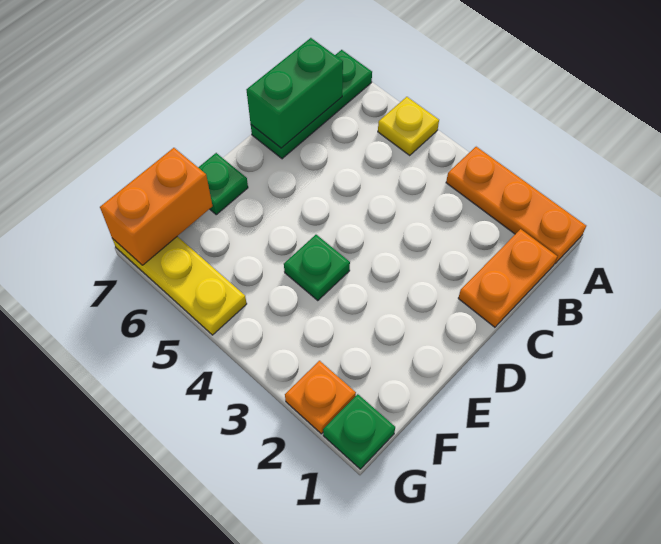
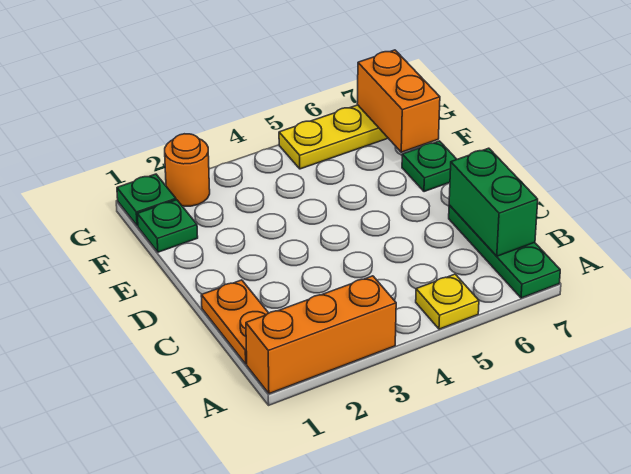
orange 1x3 plate [446,147,586,264] -> orange 1x3 brick [246,276,396,394]
green 1x1 plate [284,235,350,301] -> green 1x1 plate moved to [137,200,198,252]
orange 1x1 plate [285,361,356,434] -> orange 1x1 round brick [165,134,210,206]

